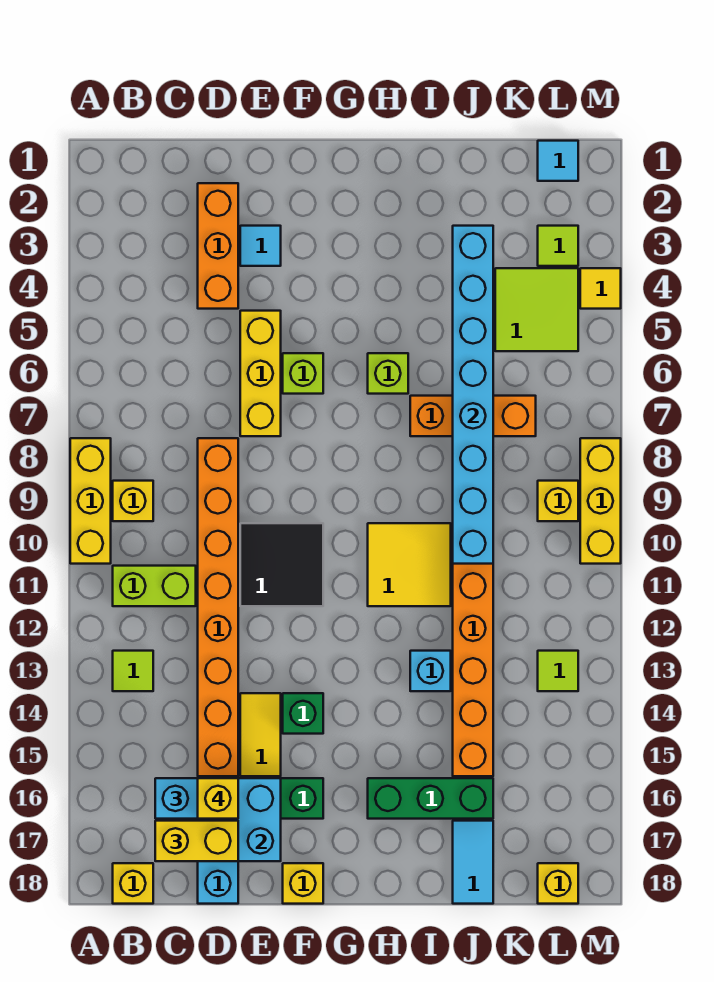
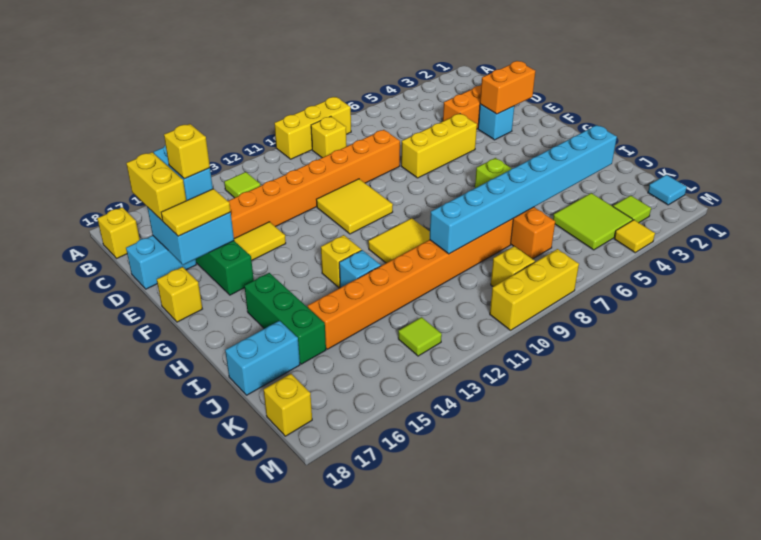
lime 1x2 brick [113,566,196,606] -> none
none -> orange 1x2 brick [480,61,535,114]
cyan 1x1 tile [240,226,281,266] -> cyan 1x1 brick [478,104,514,140]
black 2x2 tile [240,523,323,606] -> yellow 2x2 tile [316,179,393,234]
none -> yellow 1x2 tile [161,189,231,236]
lime 1x1 brick [283,353,323,394] -> none
green 1x1 brick [283,693,323,734] -> none
none -> yellow 1x1 brick [321,235,361,288]
cyan 1x2 tile [453,821,493,904] -> cyan 1x2 brick [225,321,300,395]

